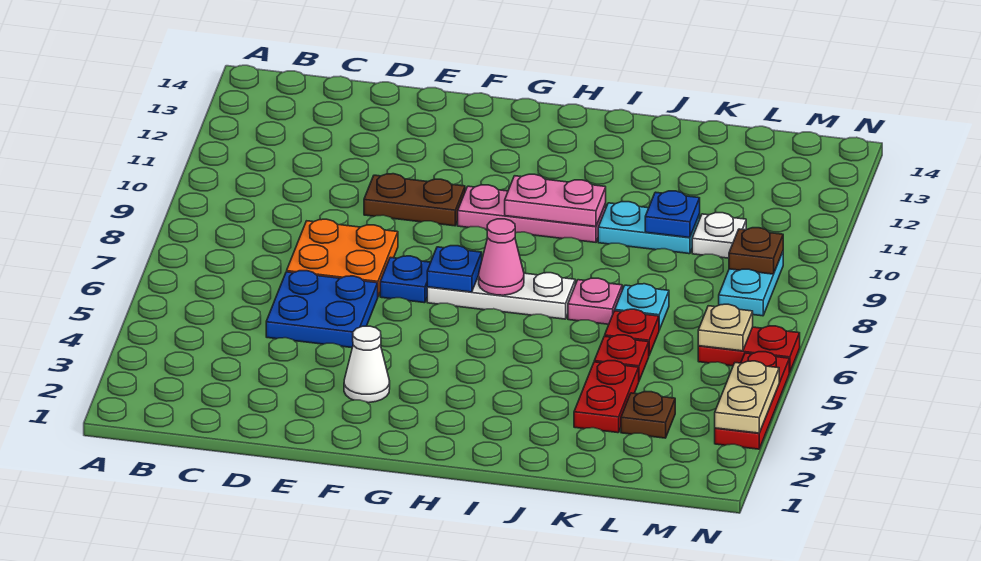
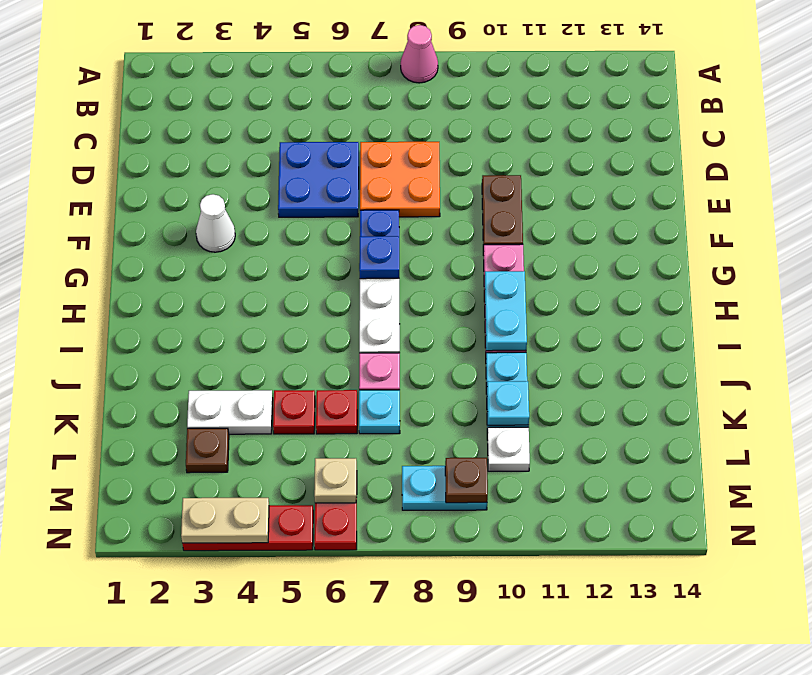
pink 1x1 cone [479,219,524,295] -> pink 1x1 cone moved to [401,25,438,83]
pink 1x2 plate [505,174,606,226] -> cyan 1x2 plate [485,271,527,351]
red 1x2 plate [574,361,639,433] -> white 1x2 plate [187,390,273,434]
blue 1x1 plate [645,191,700,238] -> cyan 1x1 plate [487,381,529,425]

